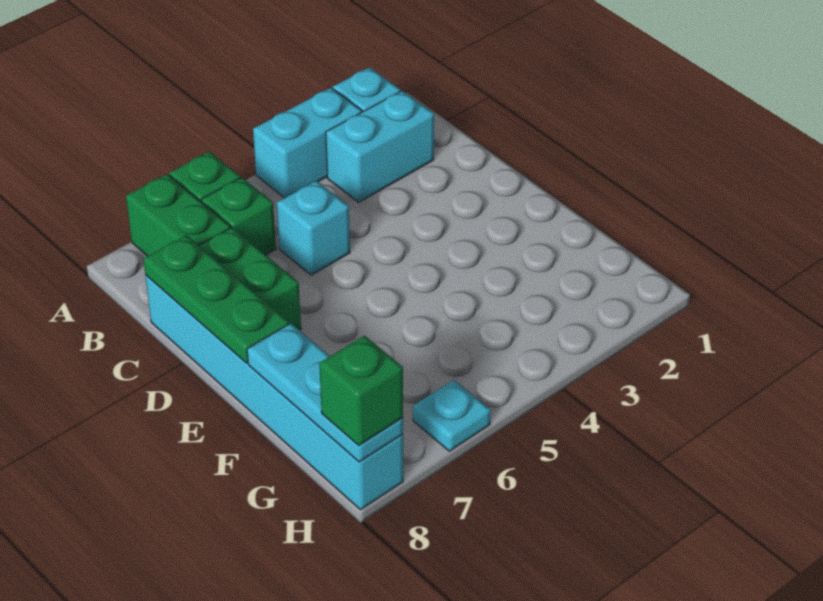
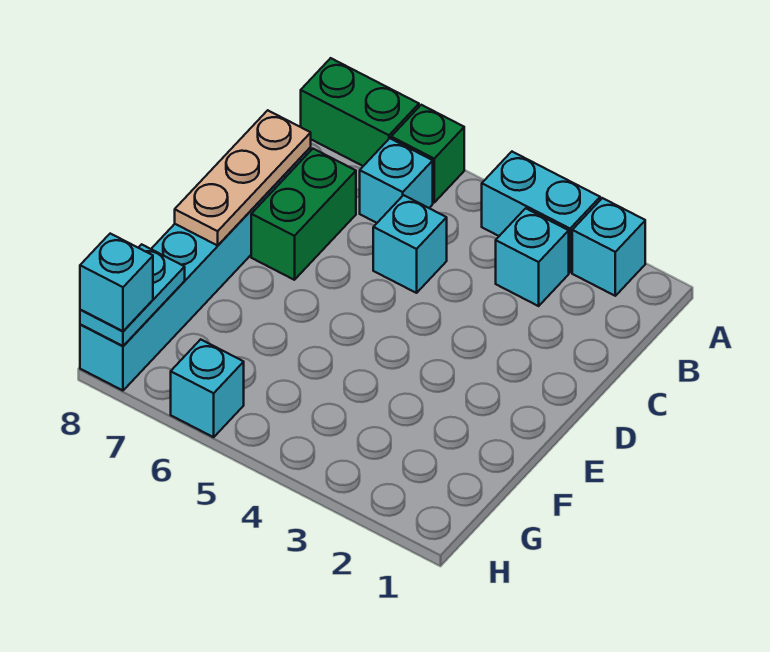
green 1x2 brick [126,174,230,256] -> green 1x2 brick turned to [301,58,419,166]
cyan 1x2 brick [326,91,434,202] -> cyan 1x1 brick [496,208,569,306]
green 1x1 brick [201,177,276,255] -> cyan 1x1 brick [360,138,433,223]
green 1x3 plate [143,235,289,363] -> tan 1x3 plate [175,110,311,245]
cyan 1x3 plate [247,323,403,462] -> cyan 1x2 plate [80,244,185,346]
cyan 1x1 plate [413,380,491,451] -> cyan 1x1 brick [171,339,244,437]
green 1x1 brick [319,336,403,446] -> cyan 1x1 brick [80,234,153,331]

